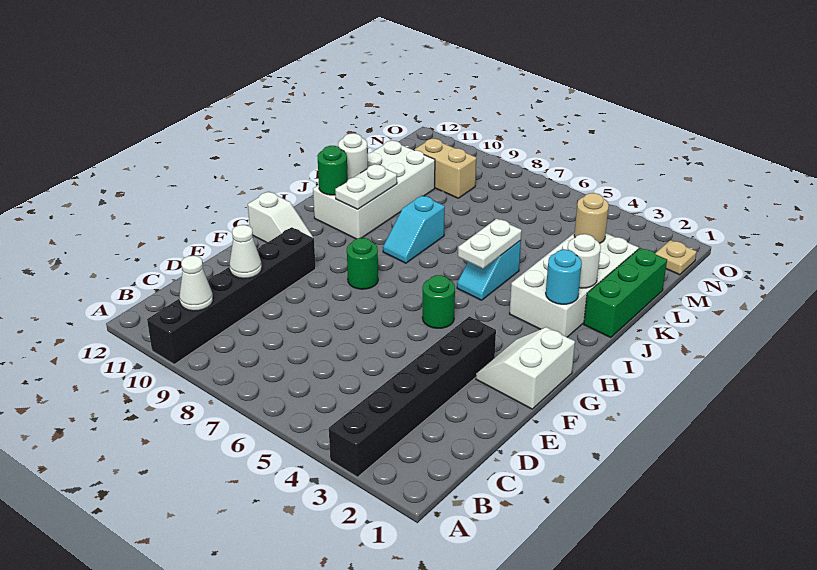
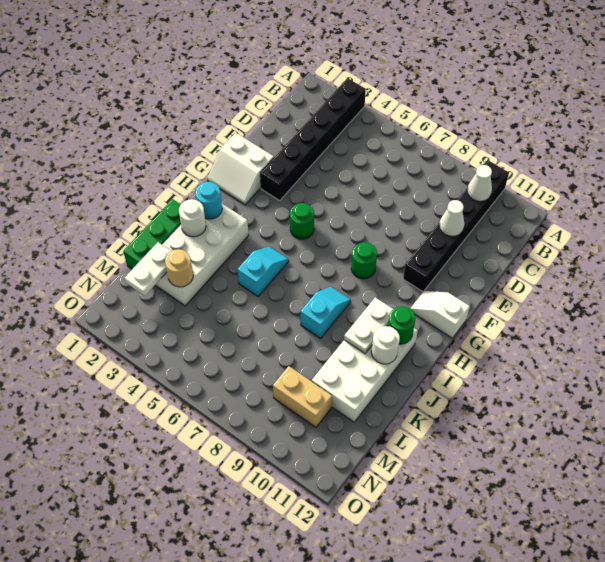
white 2x2 slope [476,327,575,409] -> white 2x2 slope turned to [207,133,274,205]
white 1x2 plate [458,219,522,269] -> white 1x2 plate moved to [124,242,171,296]
tan 1x1 plate [655,240,697,275] -> none

